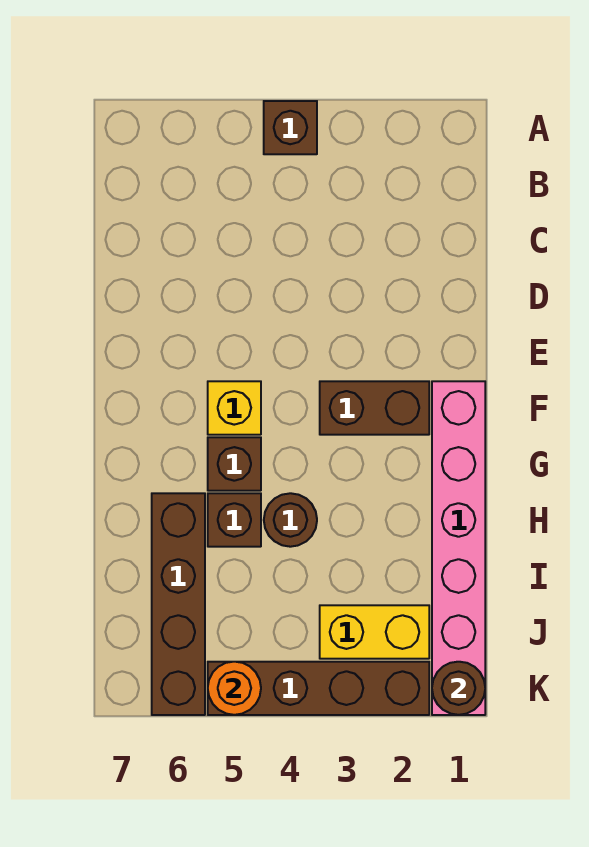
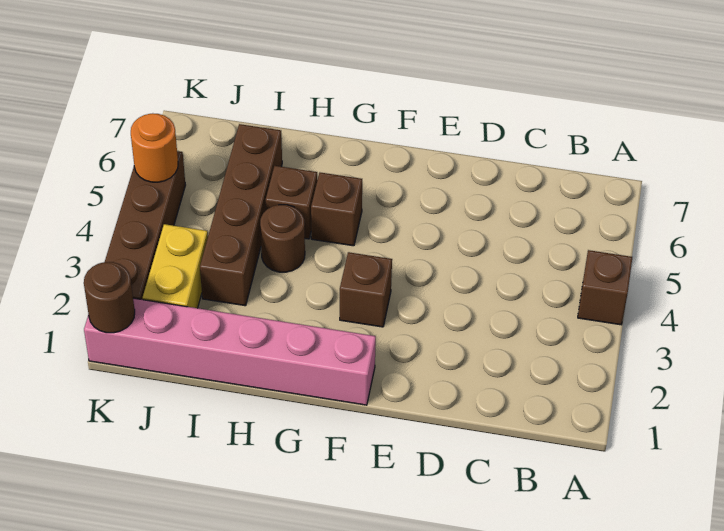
brown 1x2 brick [320,381,429,435] -> brown 1x1 brick [340,252,392,327]
yellow 1x1 brick [208,381,261,435] -> none
brown 1x4 brick [152,493,205,715] -> brown 1x4 brick turned to [200,124,282,306]

